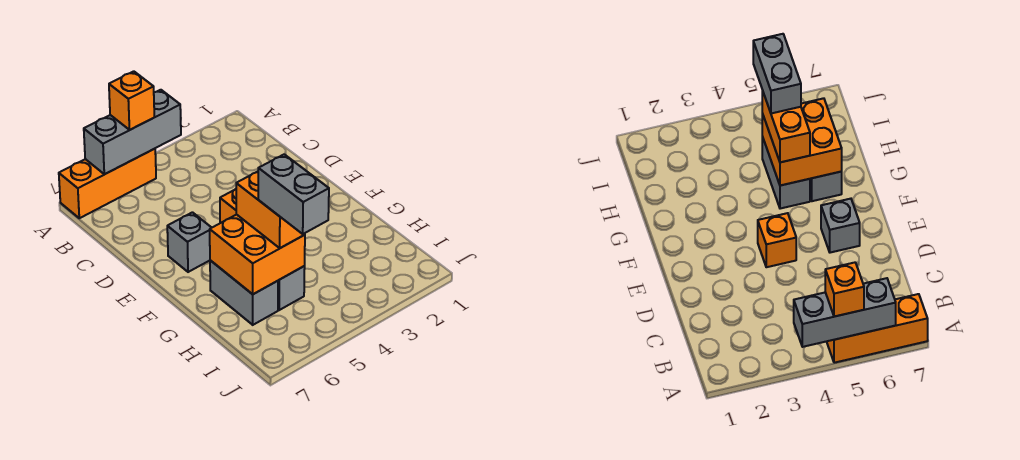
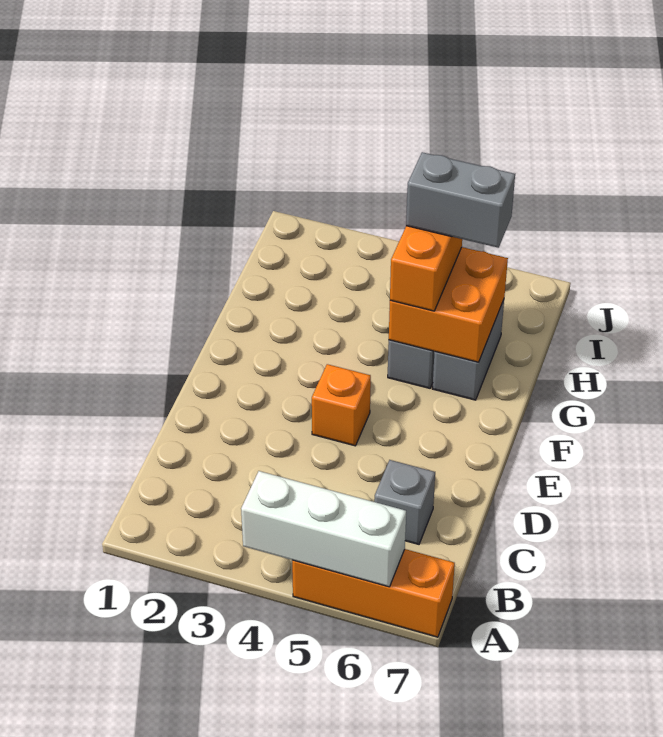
grey 1x3 brick [84,90,181,174] -> white 1x3 brick [241,471,406,587]
orange 1x1 brick [109,71,154,130] -> none
grey 1x1 brick [167,212,212,272] -> grey 1x1 brick moved to [374,460,435,544]
grey 1x2 brick [258,154,329,234] -> grey 1x2 brick turned to [406,152,515,248]

